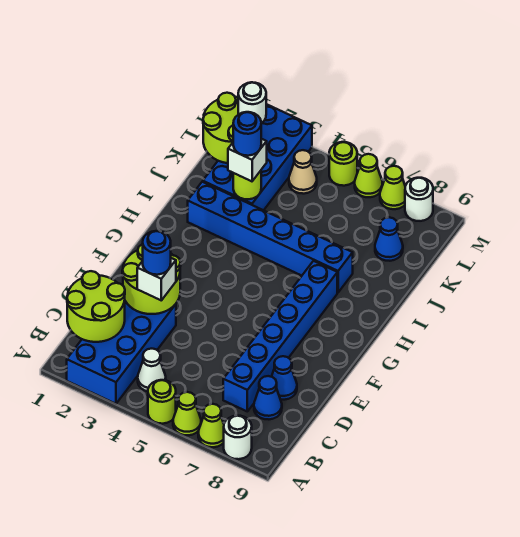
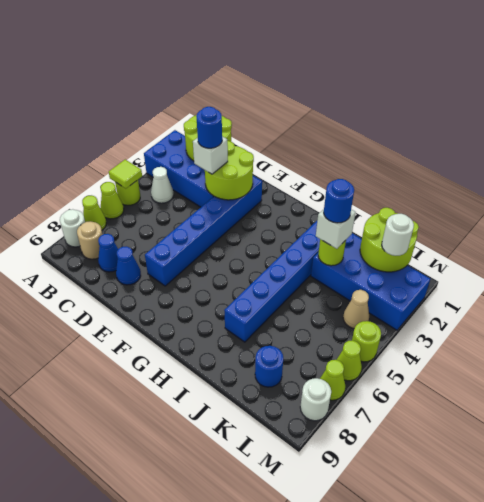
none -> lime 1x1 tile [109,160,142,189]
none -> tan 1x1 round brick [77,221,103,259]
blue 1x6 brick [223,261,337,411] -> blue 1x6 brick turned to [145,176,262,286]
blue 1x1 cone [375,217,403,261] -> blue 1x1 round brick [255,346,283,387]

